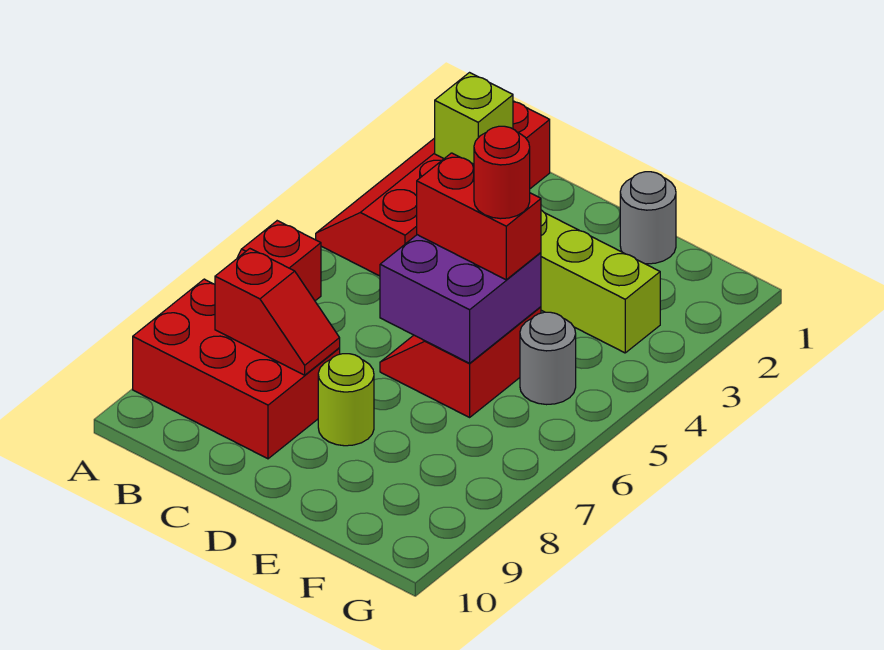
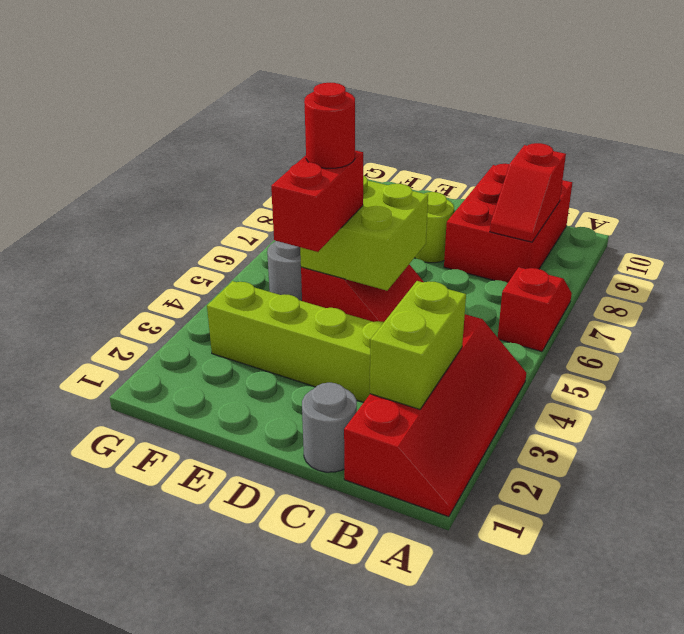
red 2x3 brick [133,279,340,459] -> red 2x3 brick turned to [444,164,572,283]
lime 1x1 brick [435,73,513,164] -> lime 1x2 brick [370,281,466,409]
red 1x2 slope [215,249,340,375] -> red 1x2 slope turned to [490,143,566,242]
purple 2x2 brick [380,235,541,363] -> lime 2x2 brick [300,175,428,291]
red 1x2 brick [417,153,541,280] -> red 1x2 brick turned to [271,151,363,252]
grey 1x1 round brick [620,172,676,264] -> grey 1x1 round brick moved to [302,383,357,472]

